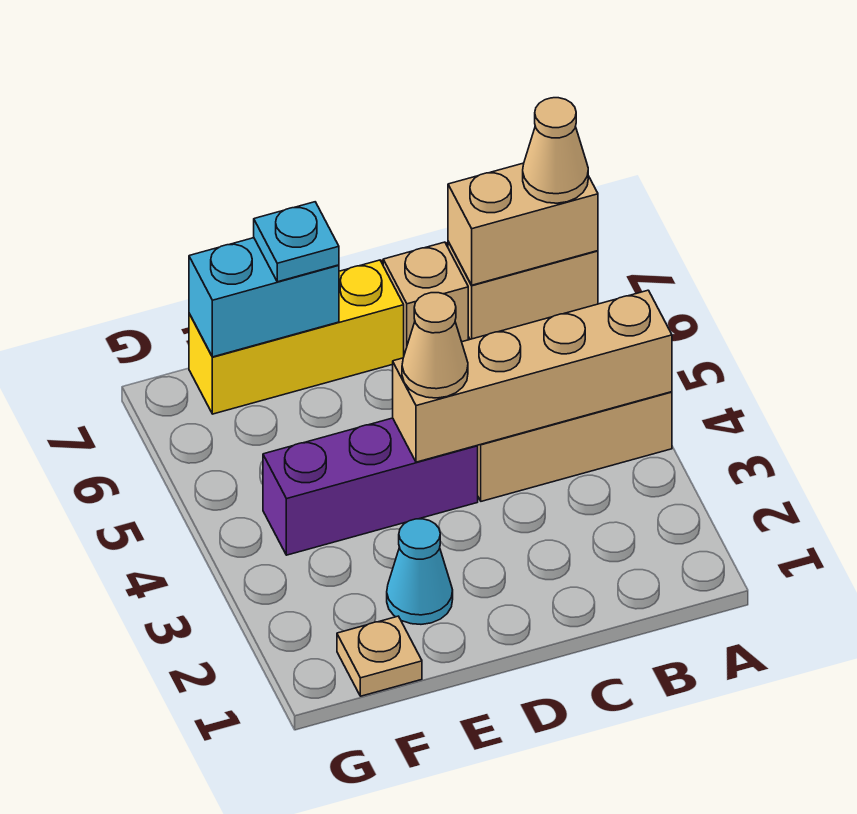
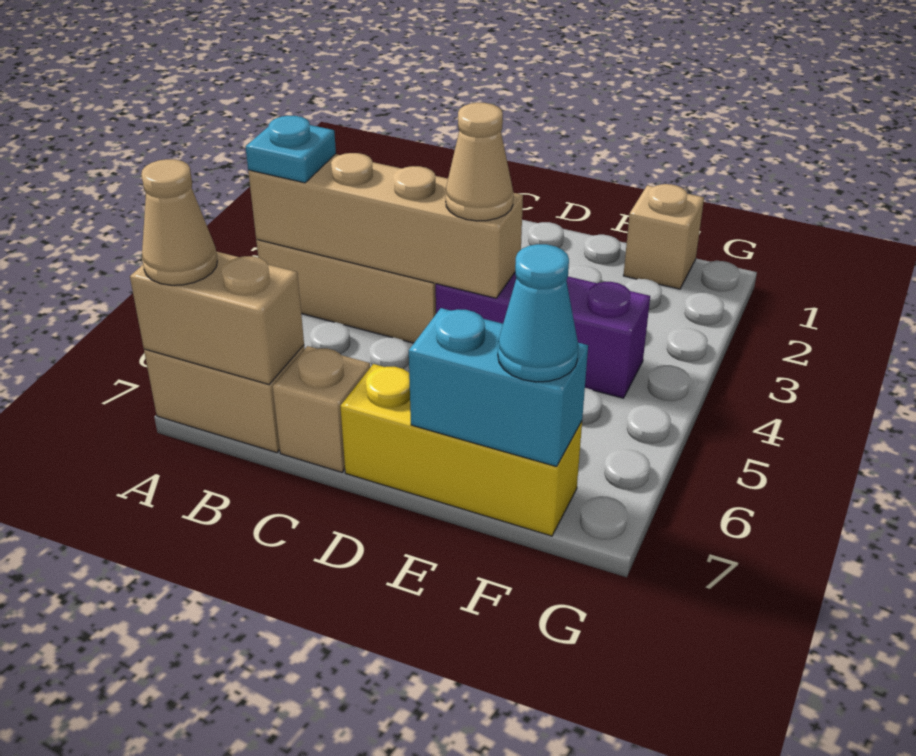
cyan 1x1 cone [387,519,453,624] -> cyan 1x1 cone moved to [498,244,578,382]
cyan 1x1 plate [254,202,339,282] -> cyan 1x1 plate moved to [245,116,336,183]
tan 1x1 plate [337,616,422,696] -> tan 1x1 brick [623,184,704,289]

